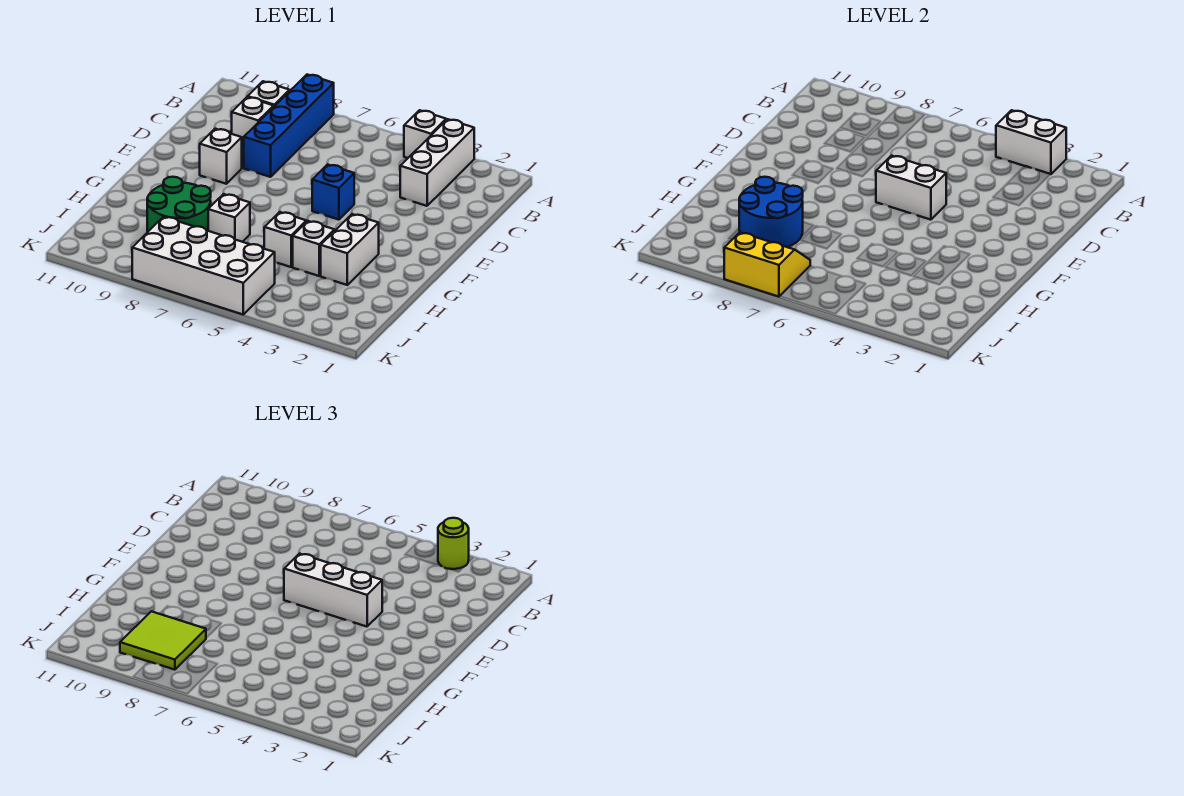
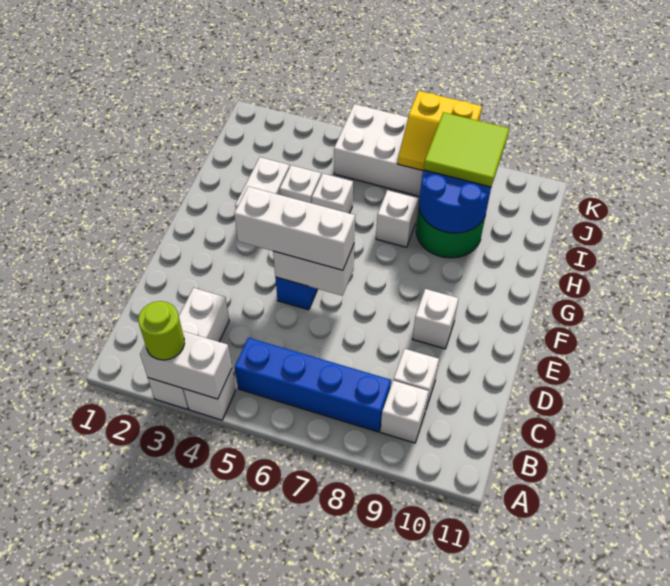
blue 1x4 brick [244,75,334,177] -> blue 1x4 brick turned to [235,338,391,432]

